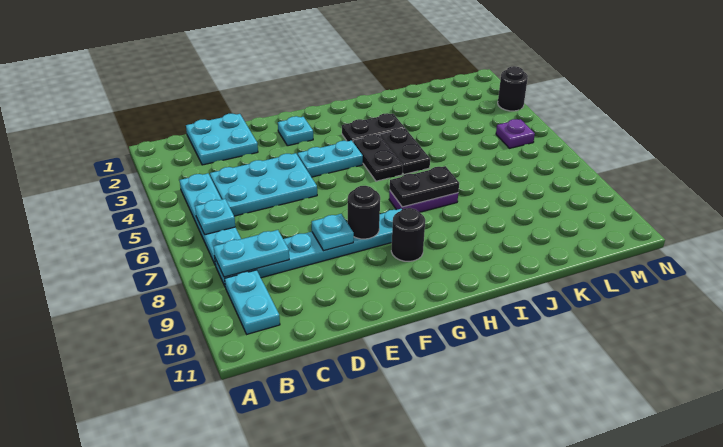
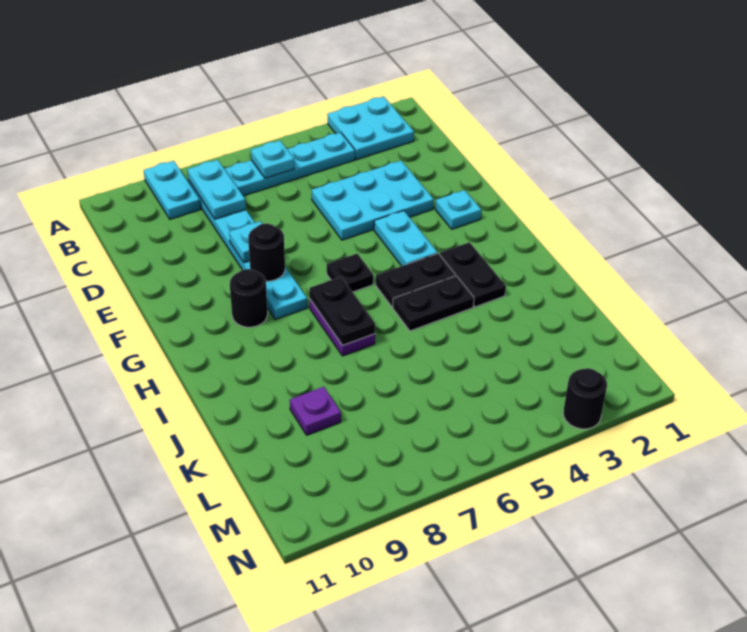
cyan 1x2 plate [225,270,280,334] -> cyan 1x2 plate turned to [144,161,200,219]
cyan 2x2 plate [186,114,258,165] -> cyan 2x2 plate moved to [327,96,414,160]
cyan 2x3 plate [210,153,317,216] -> cyan 2x3 plate turned to [312,161,434,240]
none -> black 1x1 plate [326,254,373,292]
purple 1x1 plate [496,119,535,148] -> purple 1x1 plate moved to [290,387,341,435]

